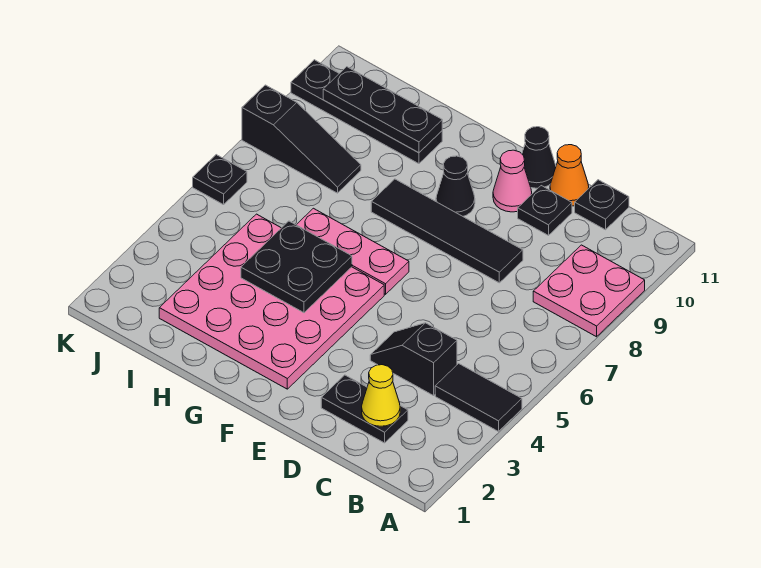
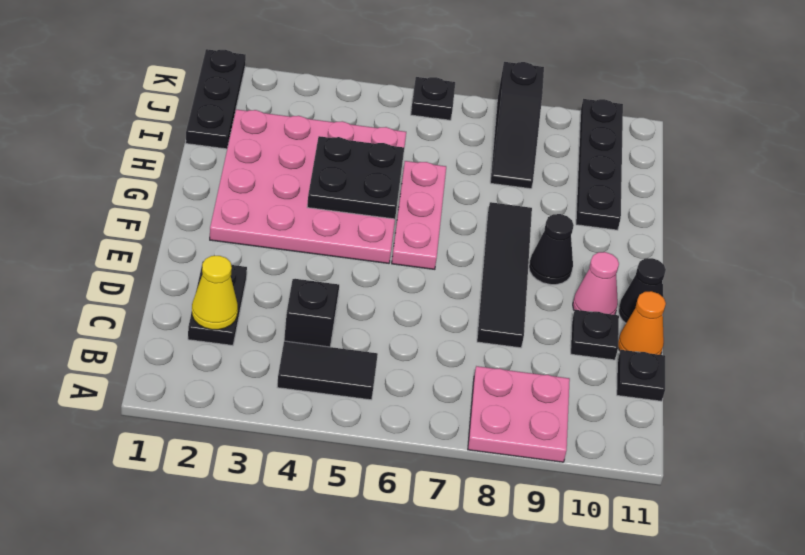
black 1x2 tile [435,363,522,432] -> black 1x2 tile turned to [277,341,378,400]
black 1x3 plate [323,67,442,153] -> black 1x3 plate moved to [186,49,246,149]

